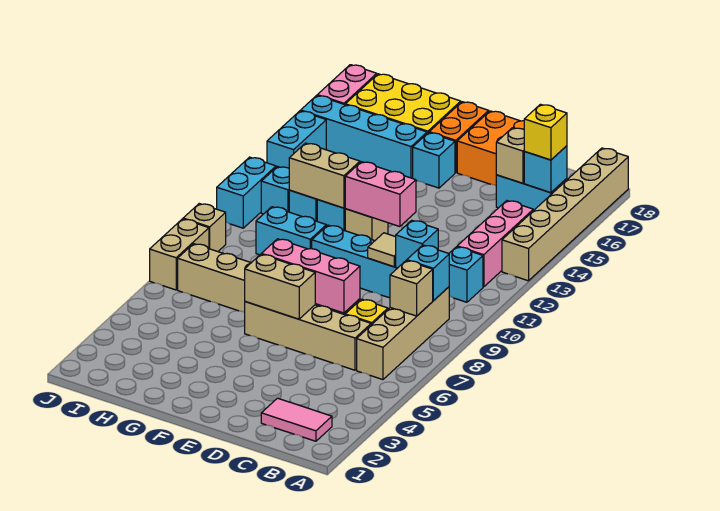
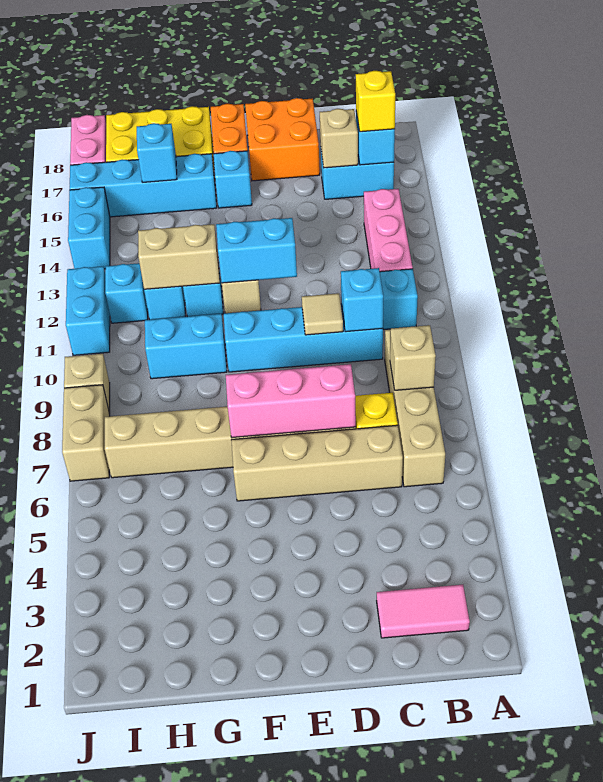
tan 1x6 brick [502,148,628,281] -> none
cyan 1x1 brick [407,245,449,301] -> cyan 1x1 brick moved to [137,123,177,182]
tan 1x2 brick [245,254,315,319] -> none
pink 1x2 brick [345,162,416,227] -> cyan 1x2 brick [216,218,297,283]

